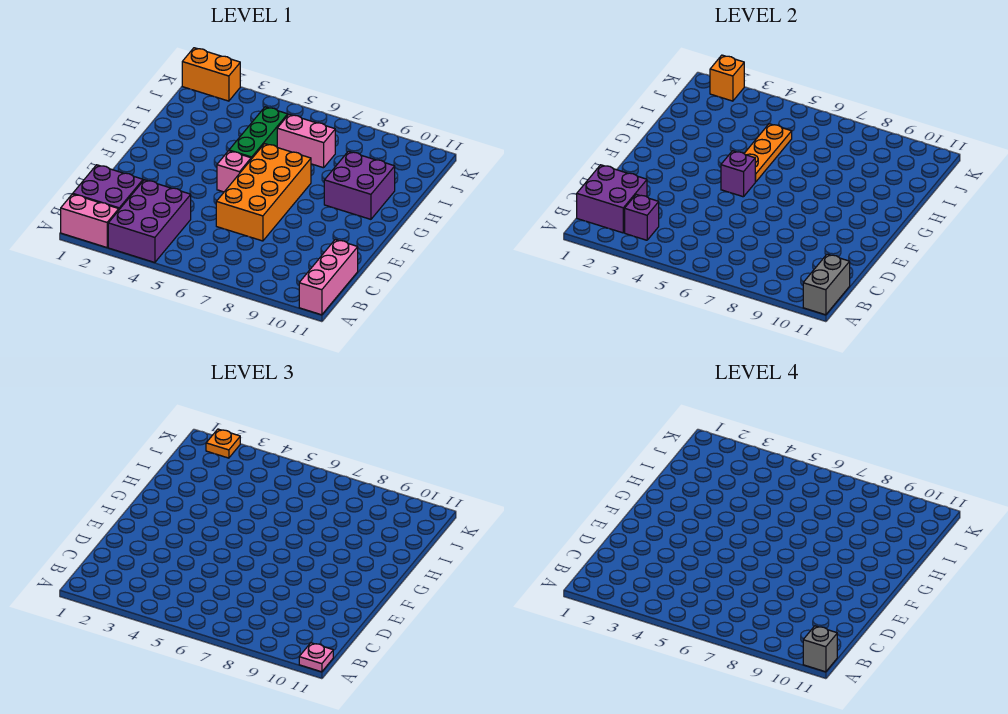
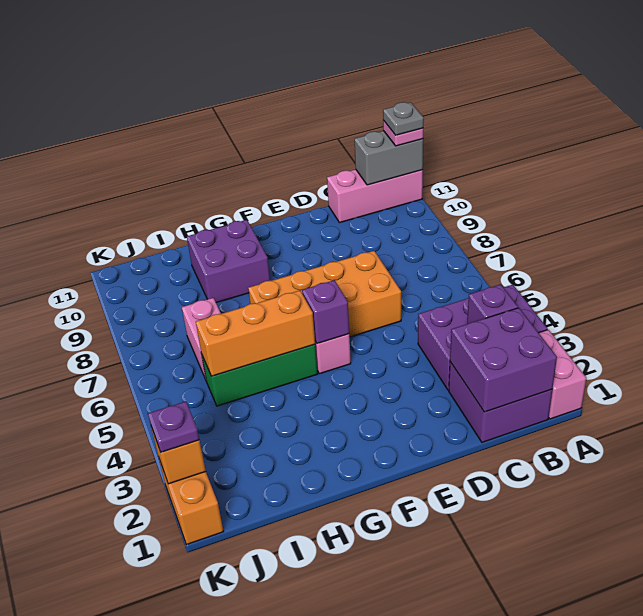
grey 1x1 brick [803,626,837,672] -> grey 1x1 plate [383,102,424,135]
orange 1x3 plate [744,124,792,182] -> orange 1x3 brick [196,290,315,376]
orange 1x1 plate [206,429,240,458] -> purple 1x1 plate [148,401,199,452]

